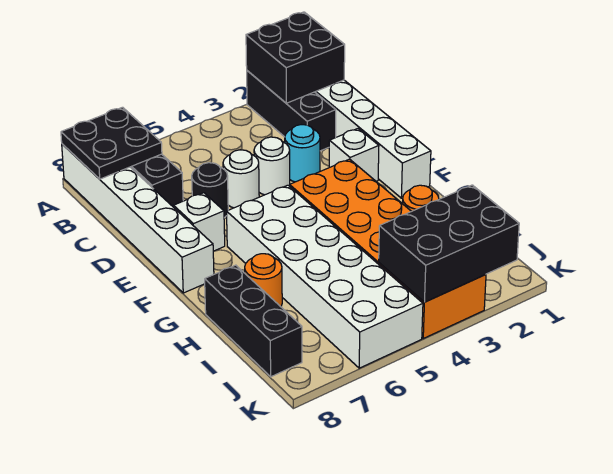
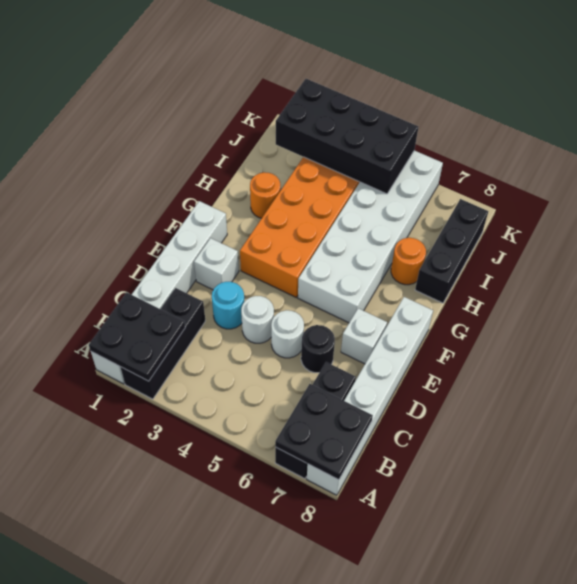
black 2x2 brick [246,12,345,103] -> black 2x2 plate [89,293,185,381]
black 2x3 brick [379,185,519,302] -> black 2x4 brick [276,79,418,194]

